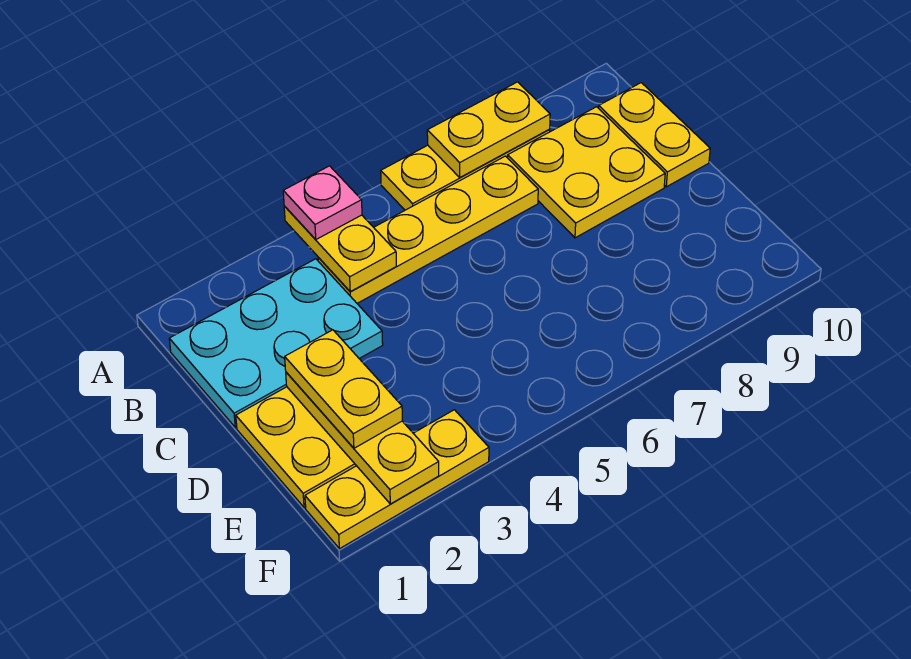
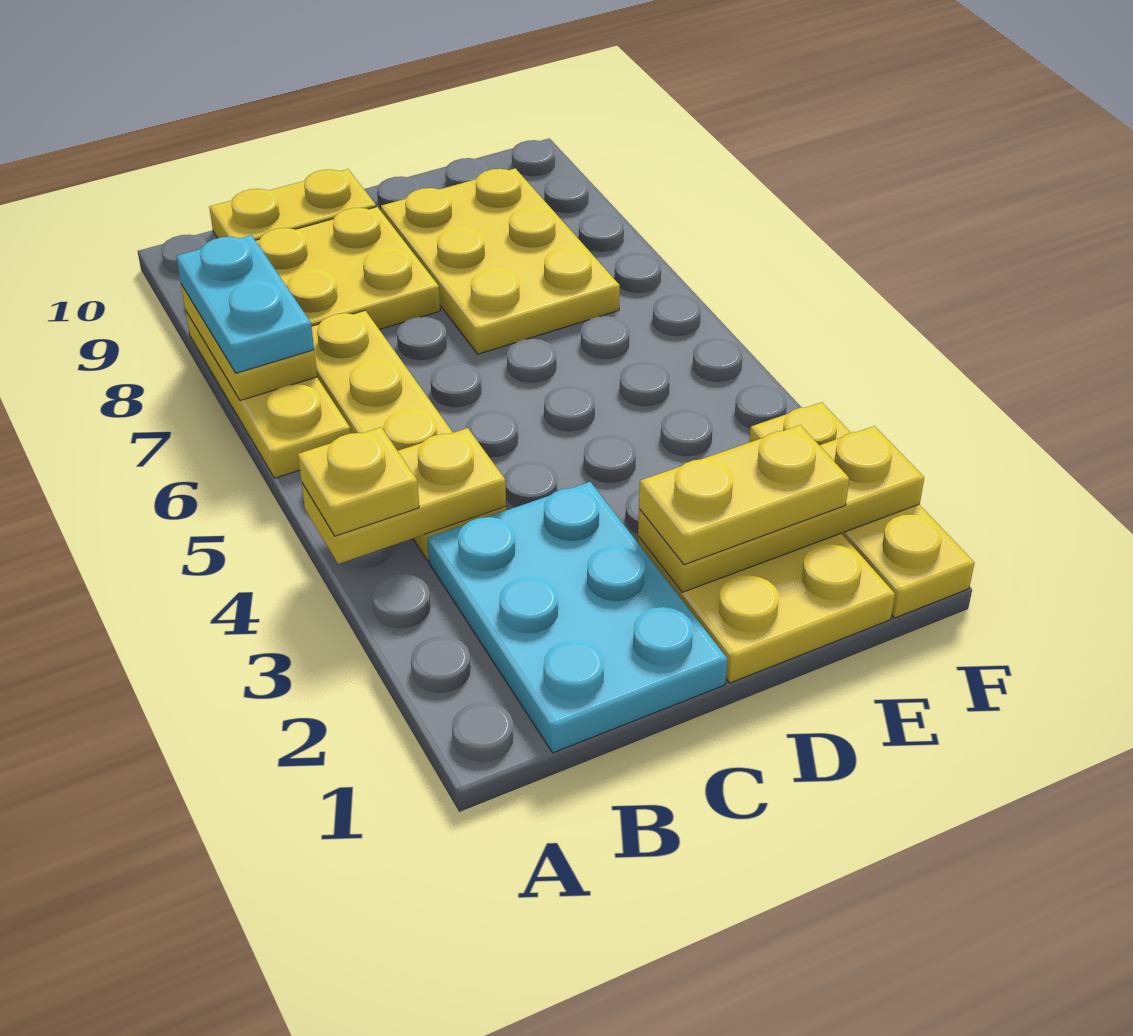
pink 1x1 plate [283,166,362,239] -> yellow 1x1 plate [298,427,419,536]
none -> cyan 1x2 plate [176,235,314,373]
none -> yellow 2x3 plate [381,168,620,354]

